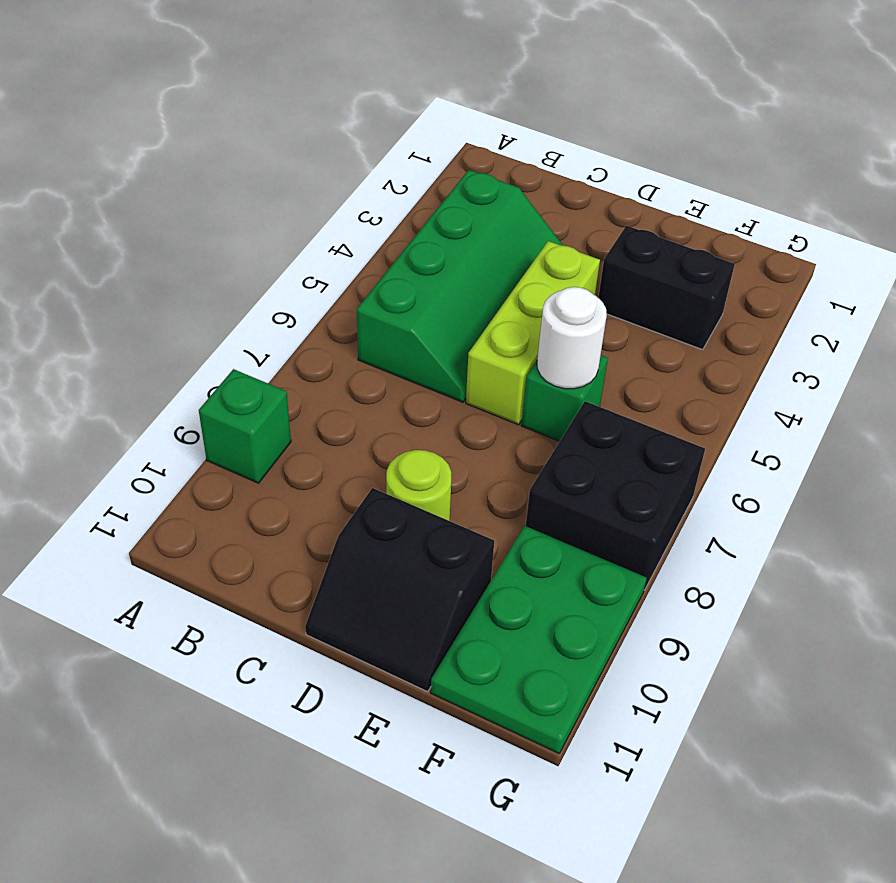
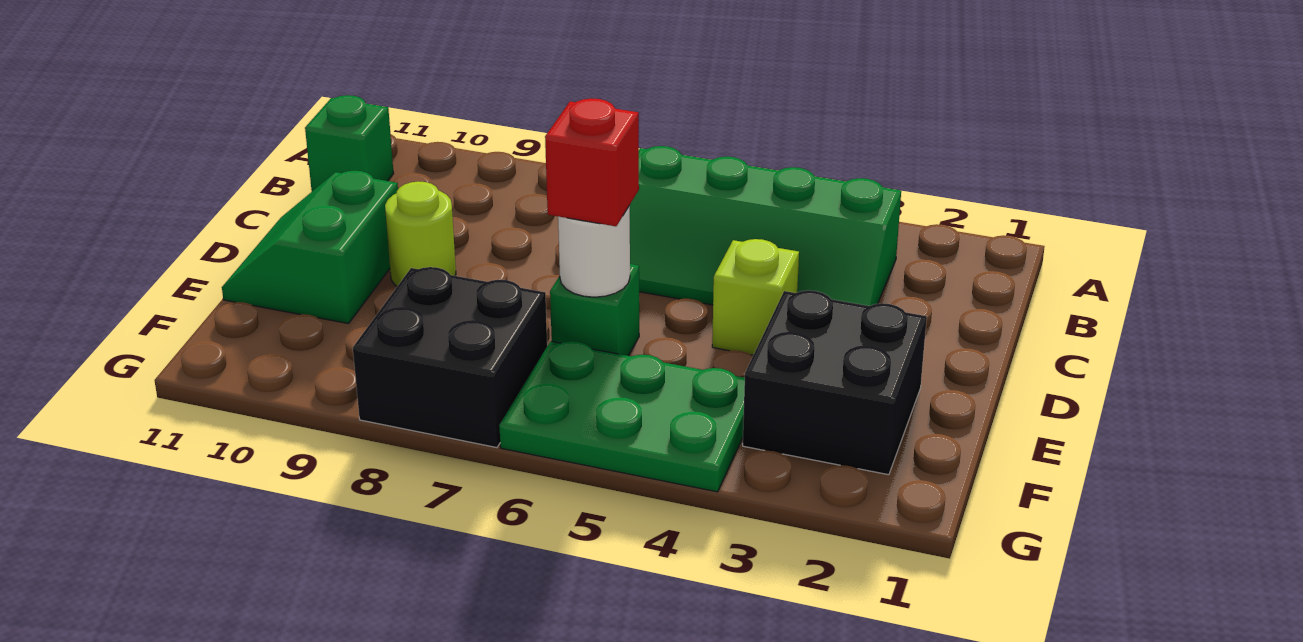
green 1x1 brick [199,369,291,483] -> green 1x1 brick moved to [305,95,394,191]
lime 1x3 brick [466,241,600,425] -> lime 1x1 brick [712,239,799,355]
black 2x2 slope [305,488,494,692] -> green 2x2 slope [222,171,398,324]
black 1x2 brick [598,226,735,350] -> black 2x2 brick [743,290,927,475]
none -> red 1x1 brick [545,98,639,226]
green 2x3 plate [431,526,647,753] -> green 2x3 plate moved to [499,341,745,492]

